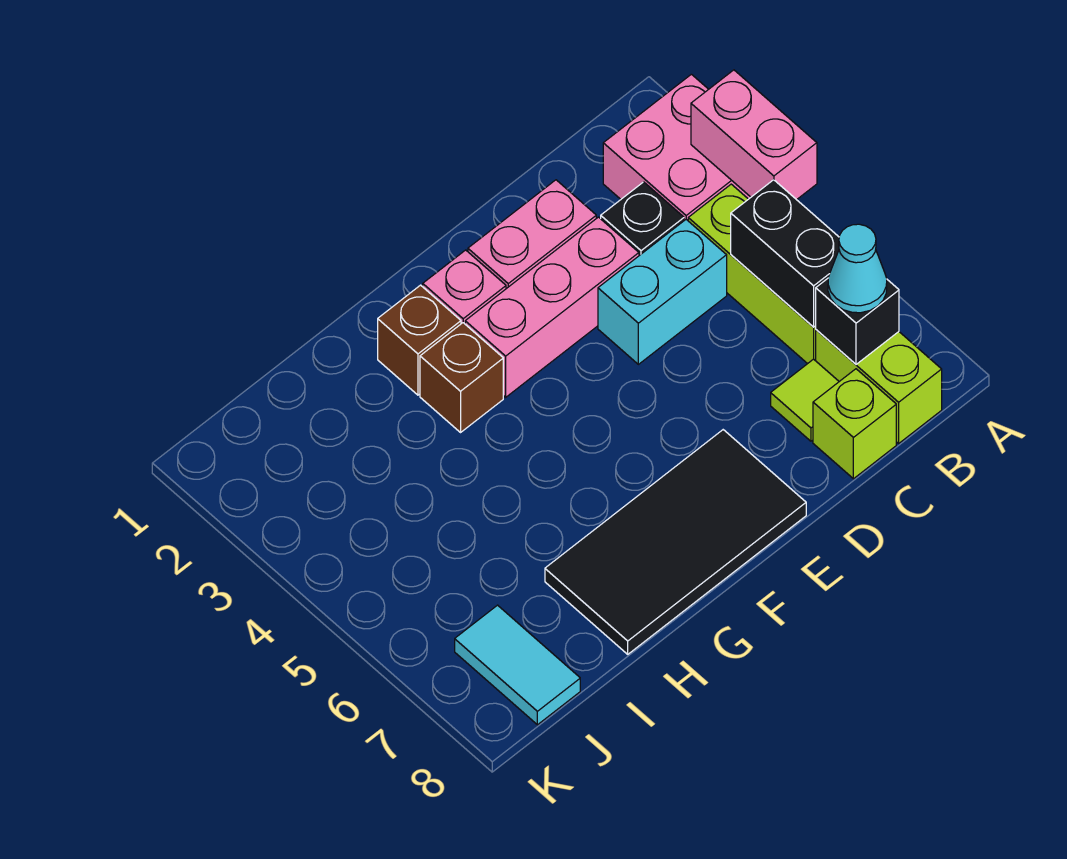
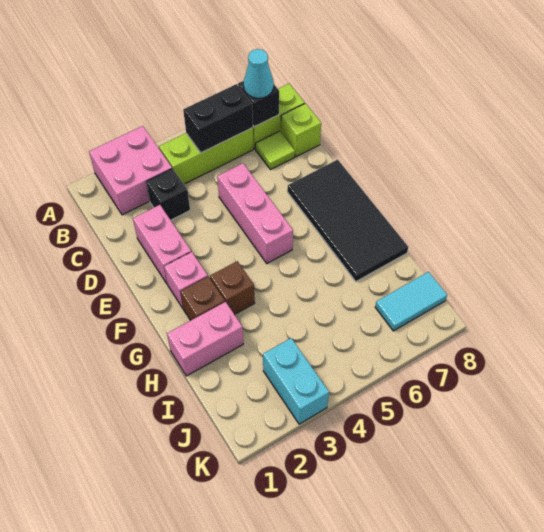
pink 1x2 brick [691,70,817,200] -> pink 1x2 brick moved to [167,302,243,376]
cyan 1x2 brick [598,220,727,364] -> cyan 1x2 brick moved to [263,338,329,424]
pink 1x3 brick [465,217,639,397] -> pink 1x3 brick moved to [217,163,293,263]

